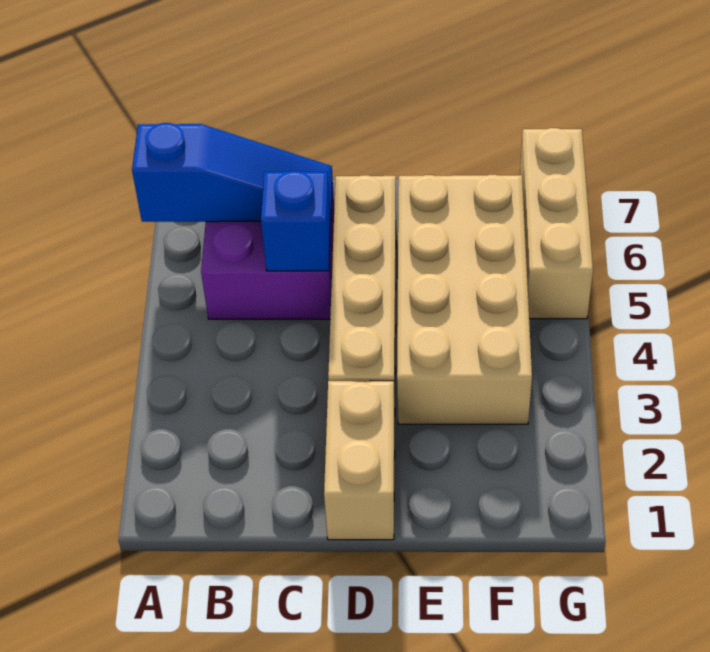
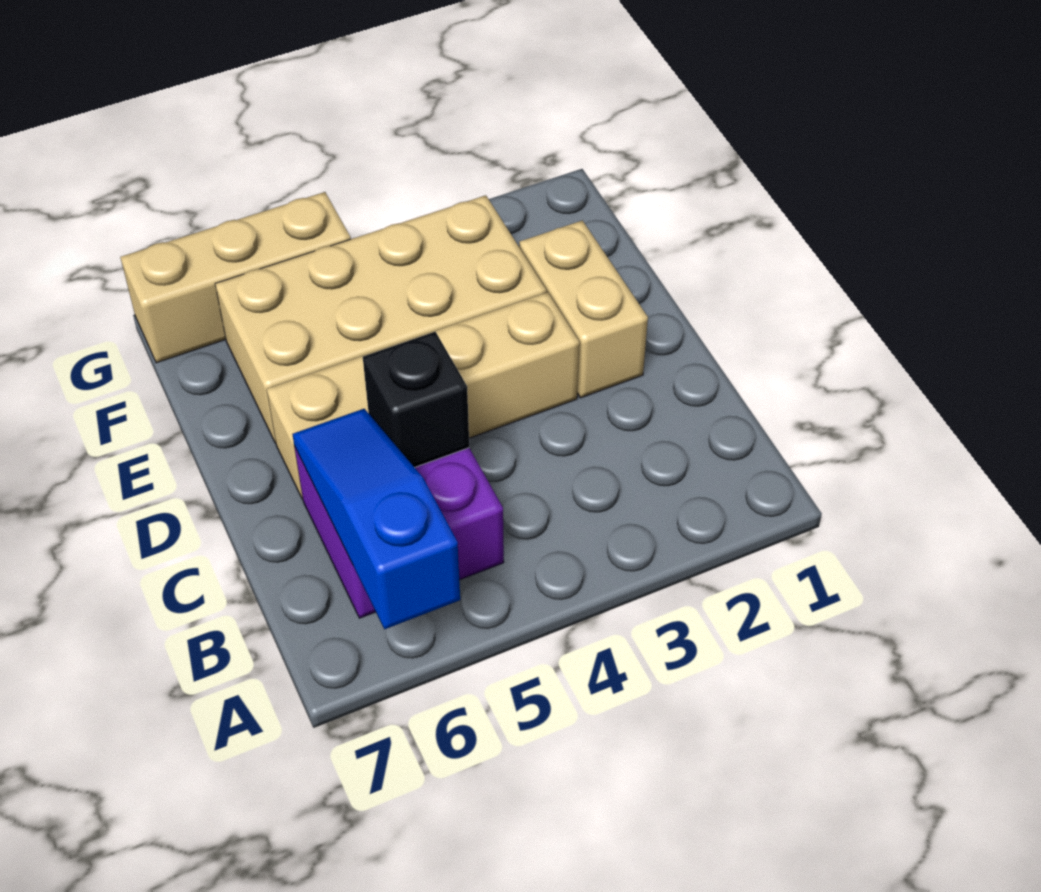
blue 1x1 brick [261,171,331,271] -> black 1x1 brick [363,332,469,467]
tan 1x2 brick [324,381,395,540] -> tan 1x2 brick turned to [519,220,648,398]

